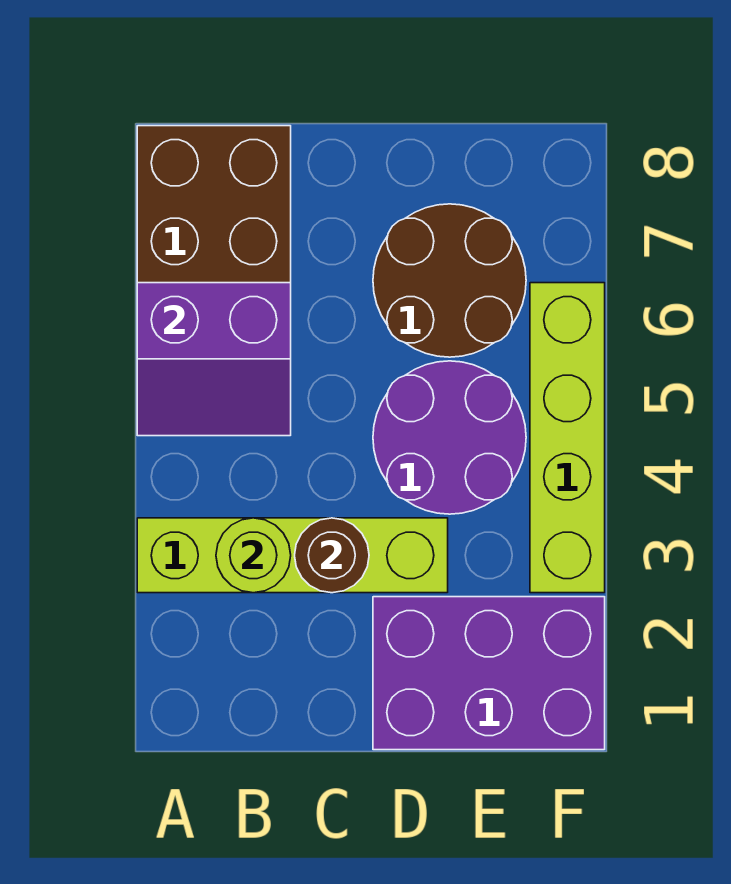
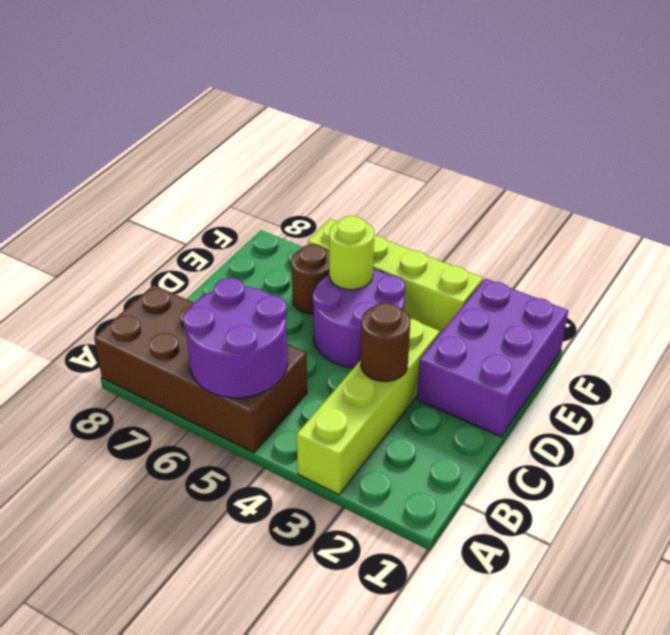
purple 2x2 slope [137,283,291,436] -> purple 2x2 round brick [183,278,288,398]
lime 1x1 round brick [216,518,291,593] -> lime 1x1 round brick moved to [329,216,374,290]
brown 2x2 round brick [373,204,526,357] -> brown 1x1 round brick [291,244,329,314]

